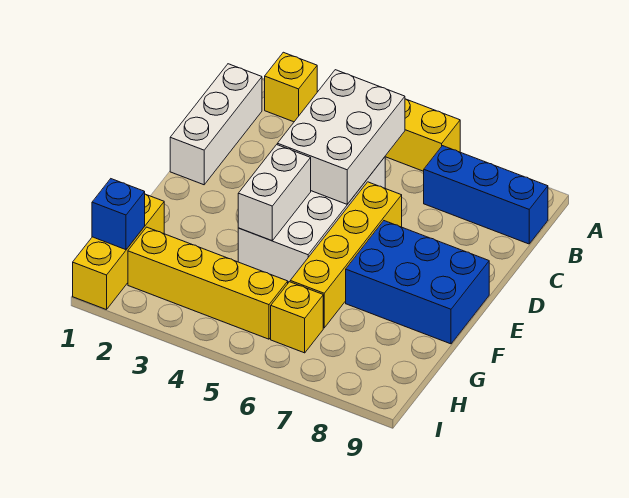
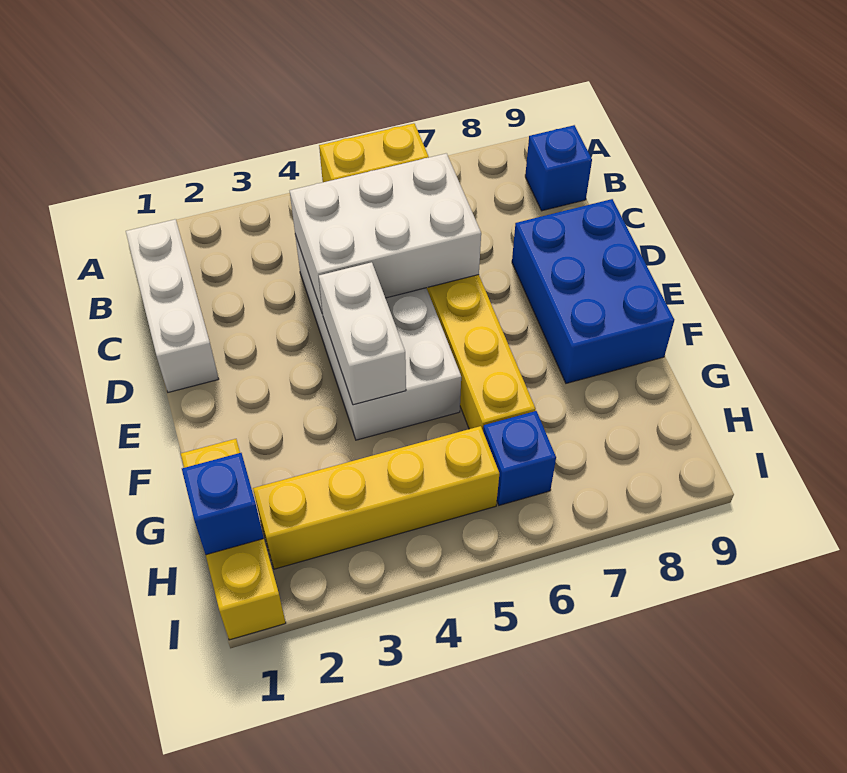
yellow 1x1 brick [265,52,317,122] -> none
white 2x3 brick [277,70,405,204] -> white 2x3 brick turned to [290,153,481,314]
blue 1x3 brick [424,146,548,244] -> blue 1x1 brick [525,125,592,211]
blue 2x3 brick [346,221,489,344] -> blue 2x3 brick turned to [512,199,674,383]
yellow 1x1 brick [271,282,323,353] -> blue 1x1 brick [483,411,556,505]

